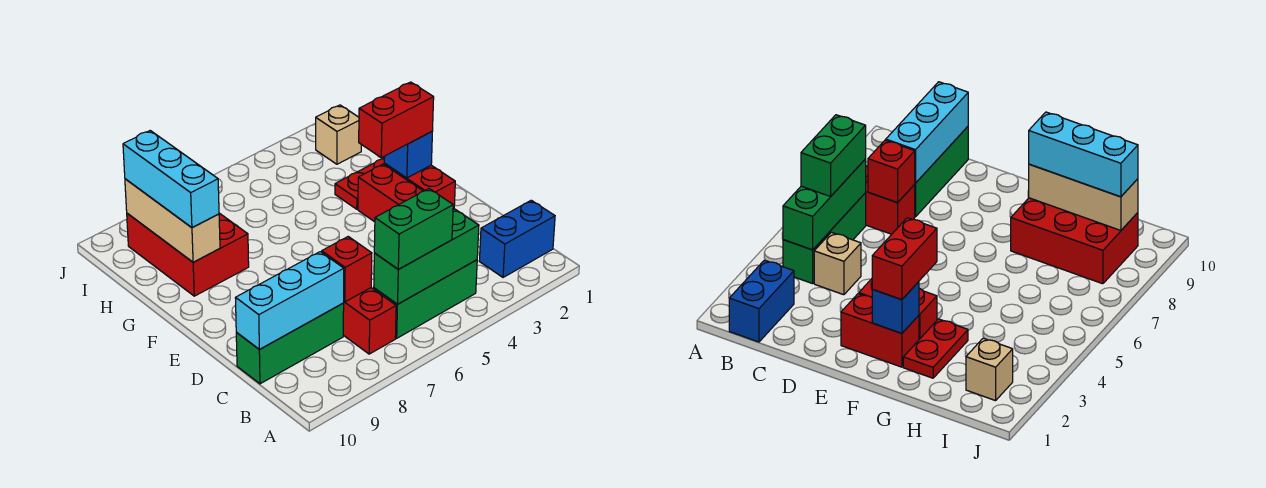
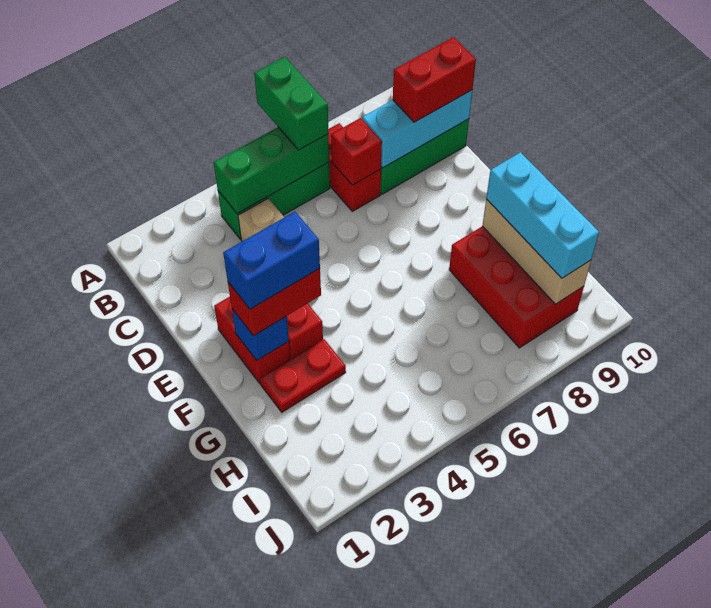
blue 1x2 brick [479,200,555,277] -> blue 1x2 brick moved to [223,212,320,309]
green 1x2 brick [374,189,453,269] -> green 1x2 brick turned to [254,57,329,150]
none -> red 1x2 brick [393,37,476,122]
tan 1x1 brick [316,105,361,164] -> none

